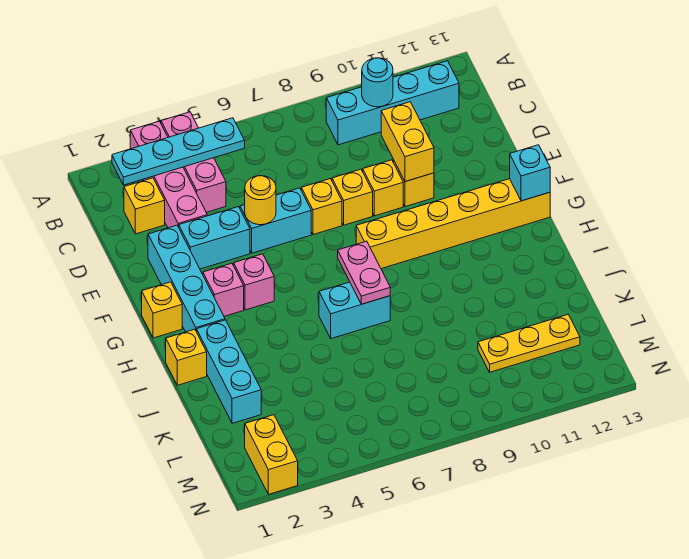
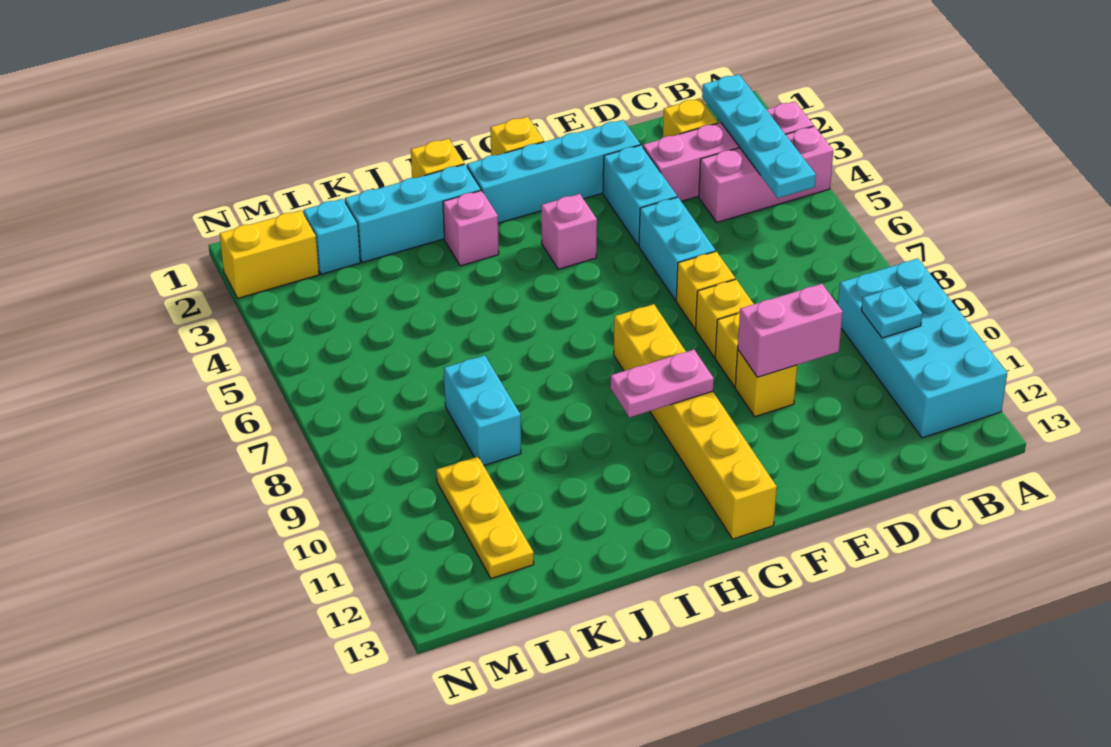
cyan 1x4 brick [326,61,459,145] -> cyan 2x4 brick [838,258,1007,438]
cyan 1x1 round brick [362,58,393,107] -> cyan 1x1 plate [861,286,922,338]
yellow 1x2 brick [381,102,434,182] -> pink 1x2 brick [738,284,843,377]
yellow 1x1 round brick [245,176,276,225] -> none
pink 1x1 brick [203,263,244,316] -> pink 1x1 brick moved to [443,190,499,266]
cyan 1x1 brick [510,145,550,201] -> cyan 1x1 brick moved to [304,199,360,274]
pink 1x2 plate [338,241,390,304] -> pink 1x2 plate moved to [610,350,714,417]
cyan 1x2 brick [319,282,390,339] -> cyan 1x2 brick moved to [444,355,521,465]

